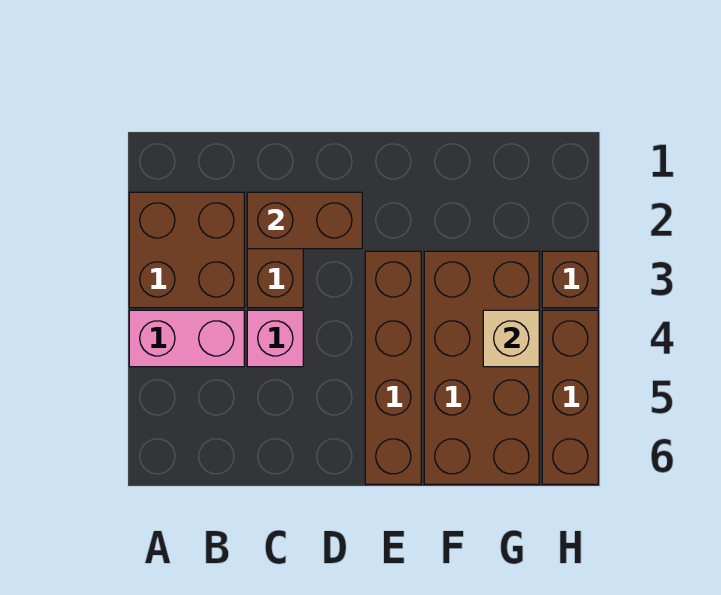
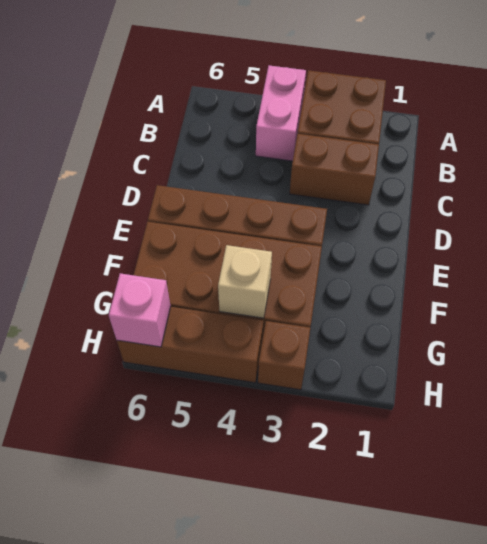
brown 1x2 brick [247,192,362,249] -> none
pink 1x1 brick [247,310,303,367] -> pink 1x1 brick moved to [109,273,171,347]

